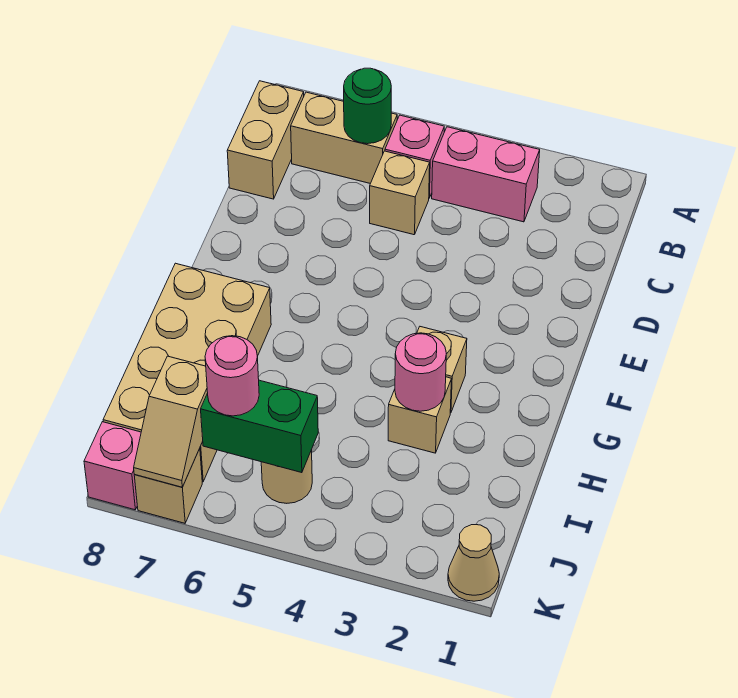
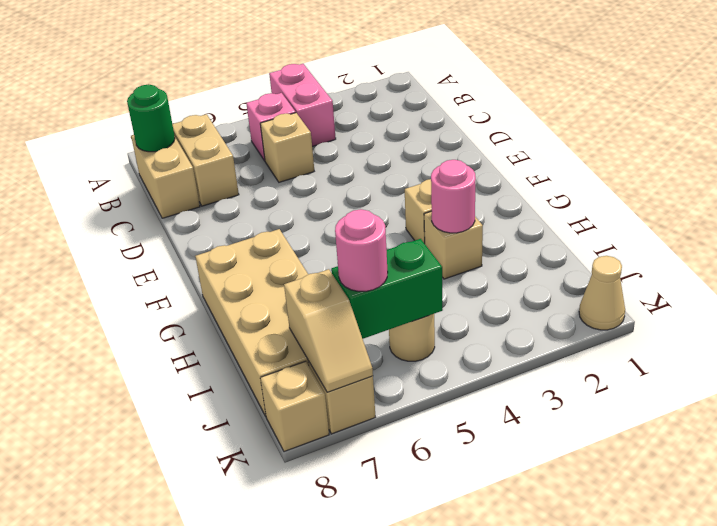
pink 1x2 brick [432,127,540,222] -> pink 1x2 brick turned to [269,64,336,147]
tan 1x2 brick [291,92,397,184] -> tan 1x2 brick turned to [172,114,239,206]
green 1x1 round brick [344,68,391,144] -> green 1x1 round brick moved to [127,84,175,152]
pink 1x1 brick [84,422,141,510] -> tan 1x1 brick [260,361,329,452]

